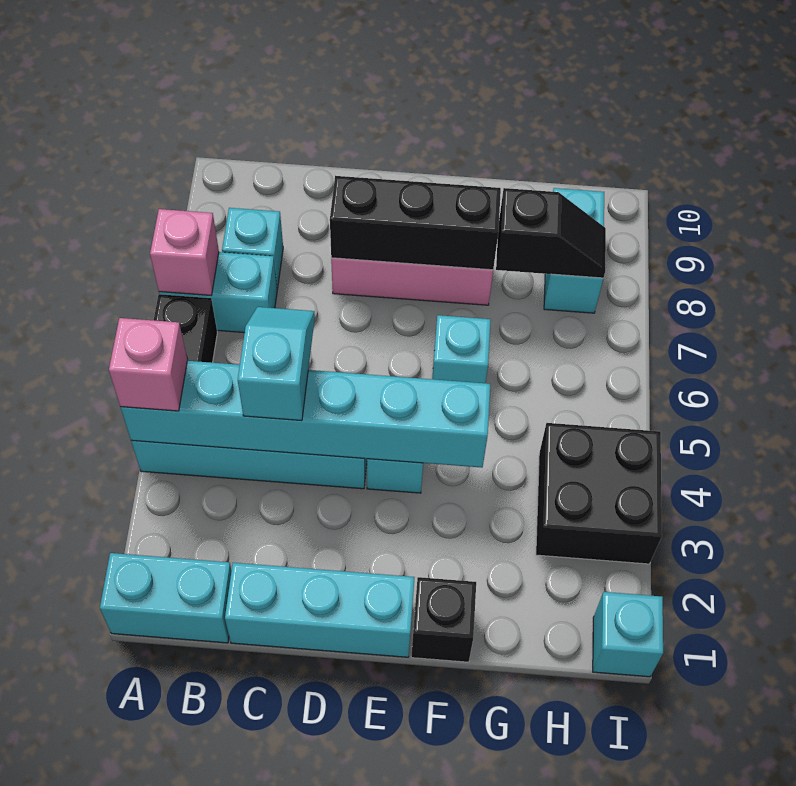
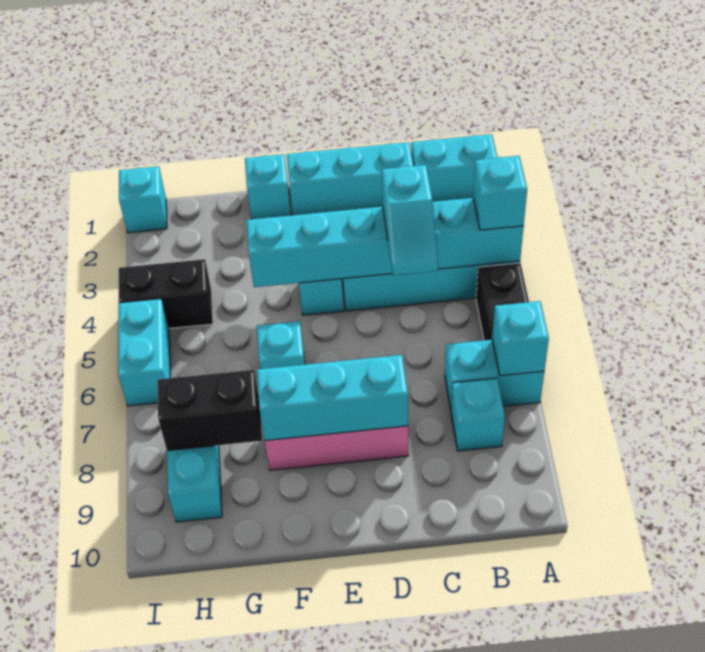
pink 1x1 brick [109,318,187,411] -> cyan 1x1 brick [473,156,527,230]
pink 1x1 brick [150,209,219,295] -> cyan 1x1 brick [492,301,549,376]
black 1x3 brick [330,176,501,270] -> cyan 1x3 brick [257,355,408,441]
black 1x1 brick [411,577,476,662] -> cyan 1x1 brick [245,154,291,219]
black 1x2 slope [496,188,606,278] -> black 1x2 brick [158,370,262,451]
black 2x2 brick [536,423,662,564] -> black 1x2 brick [119,259,213,329]
none -> cyan 1x2 brick [118,299,170,406]

